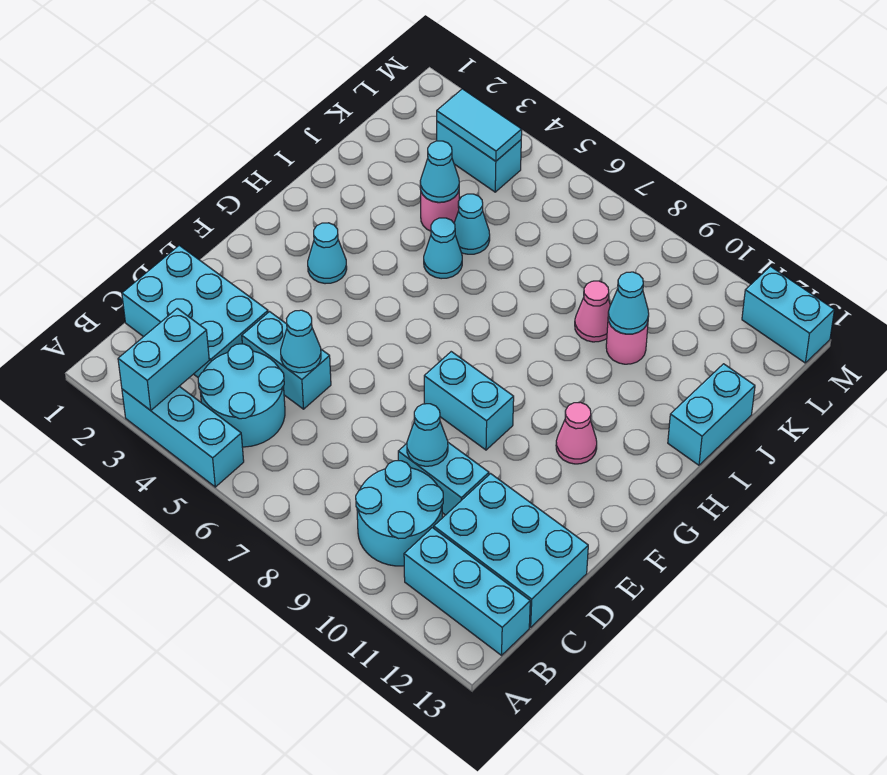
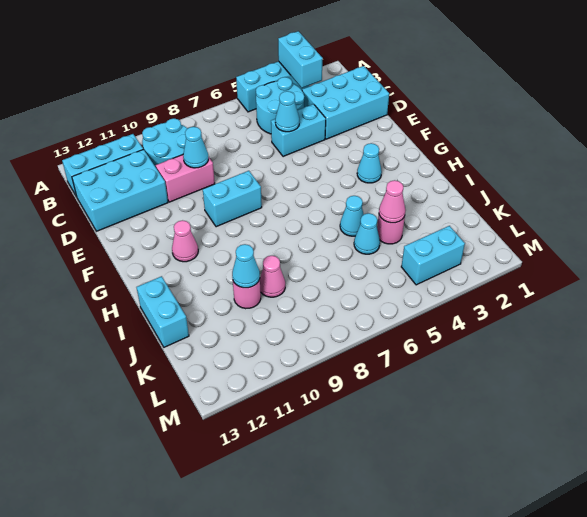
cyan 1x2 brick [398,443,489,515] -> pink 1x2 brick [156,155,215,202]
cyan 1x1 cone [420,141,459,202] -> pink 1x1 cone [379,180,406,223]
cyan 1x2 tile [437,89,522,161] -> none
cyan 1x2 brick [742,266,834,363] -> none

